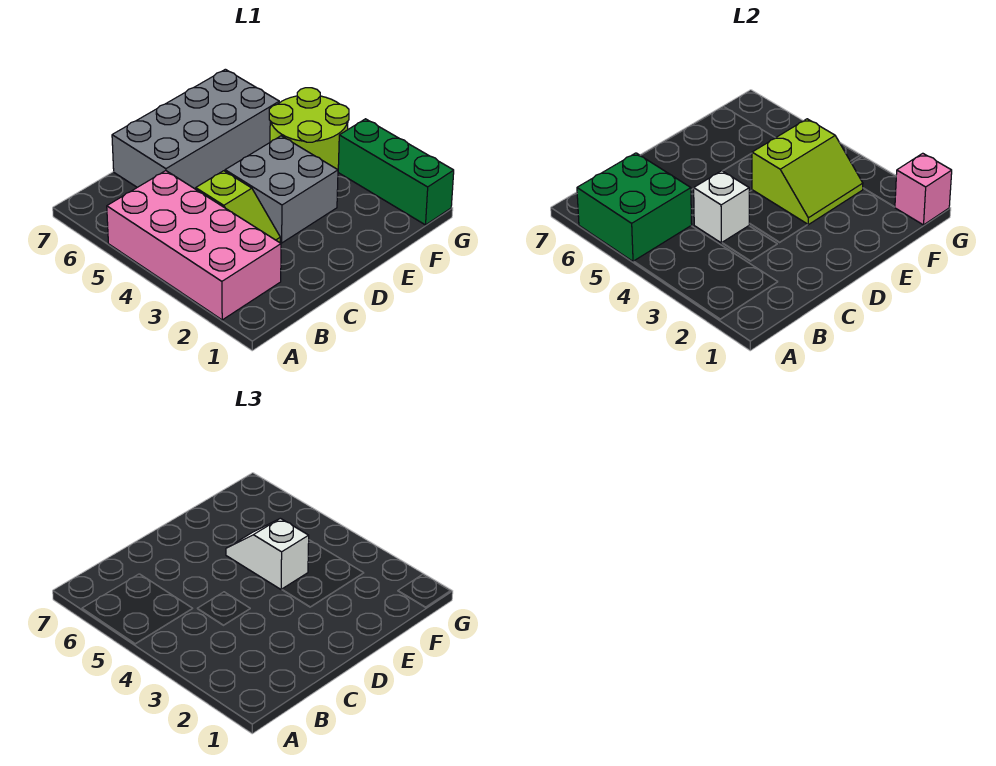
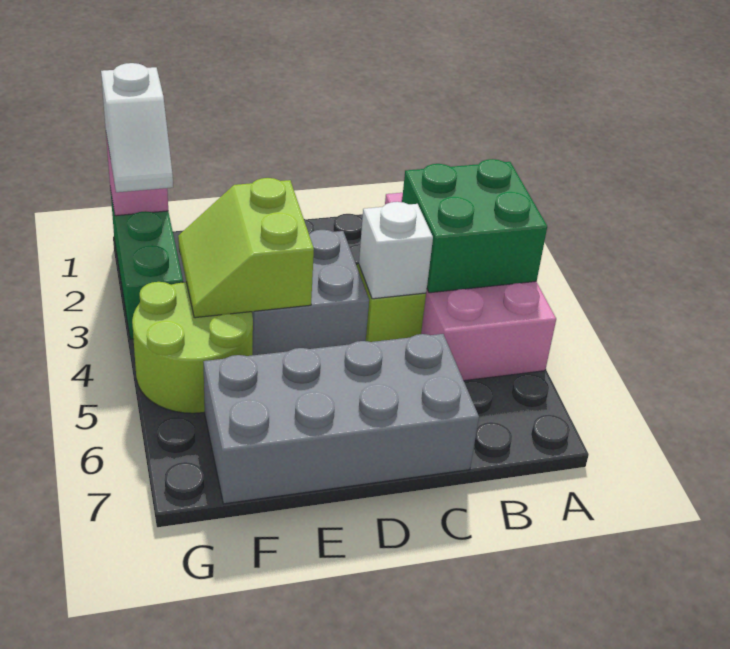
green 2x2 brick [577,153,692,262] -> green 2x2 brick moved to [402,159,547,293]
lime 2x2 slope [752,119,863,225] -> lime 2x2 slope turned to [178,178,314,318]
white 1x2 slope [226,518,309,589] -> white 1x2 slope moved to [101,63,173,192]

